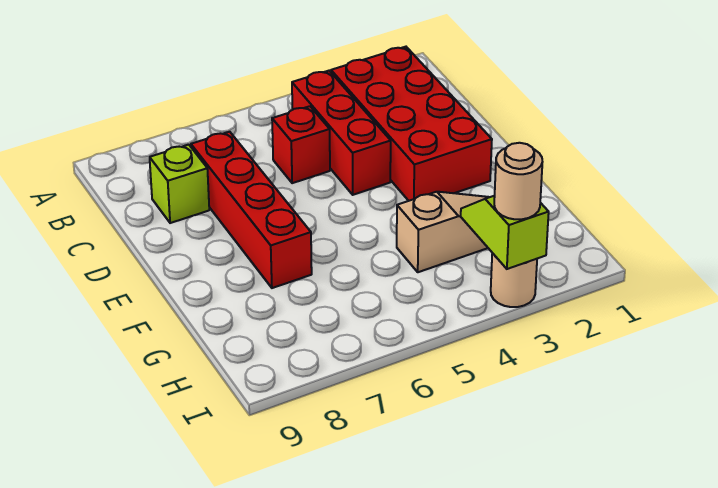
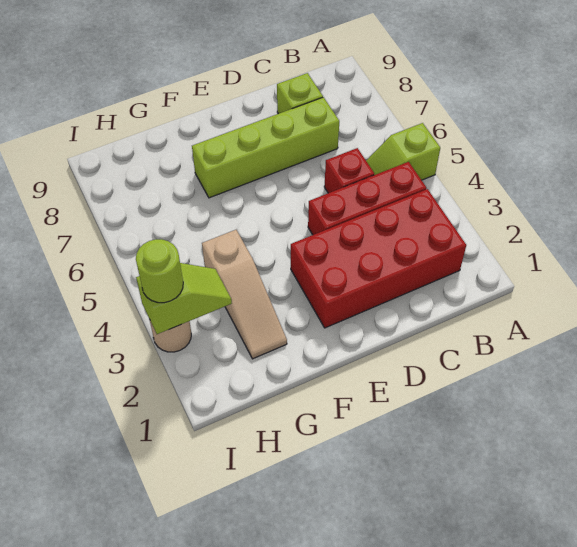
none -> lime 1x2 slope [366,123,440,180]
red 1x4 brick [191,132,312,288] -> lime 1x4 brick [192,97,339,198]
tan 1x1 round brick [494,143,542,219] -> lime 1x1 round brick [136,239,183,303]

